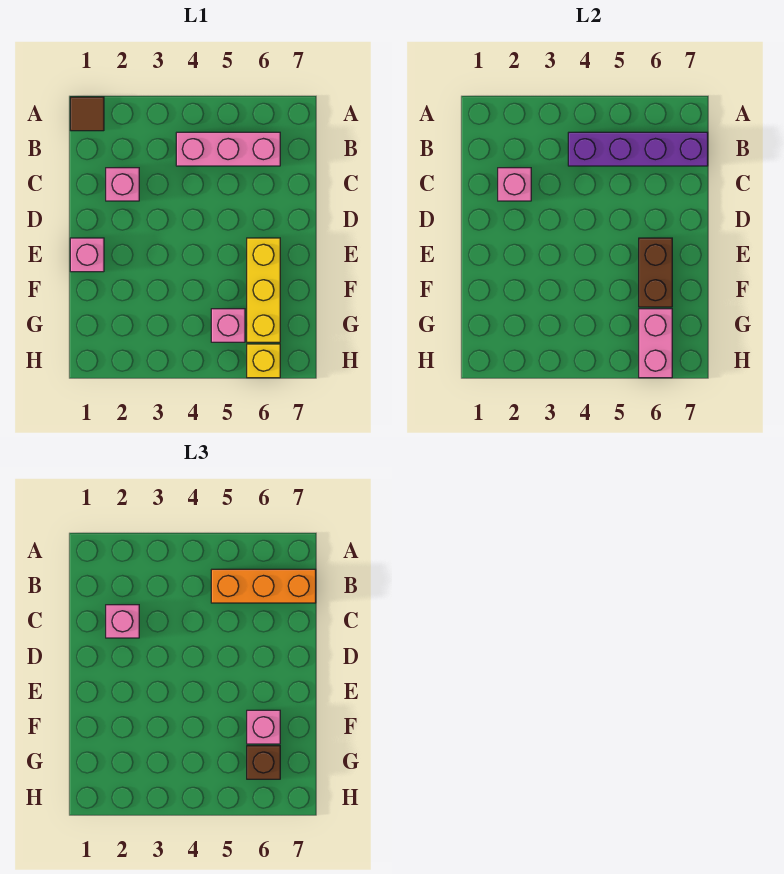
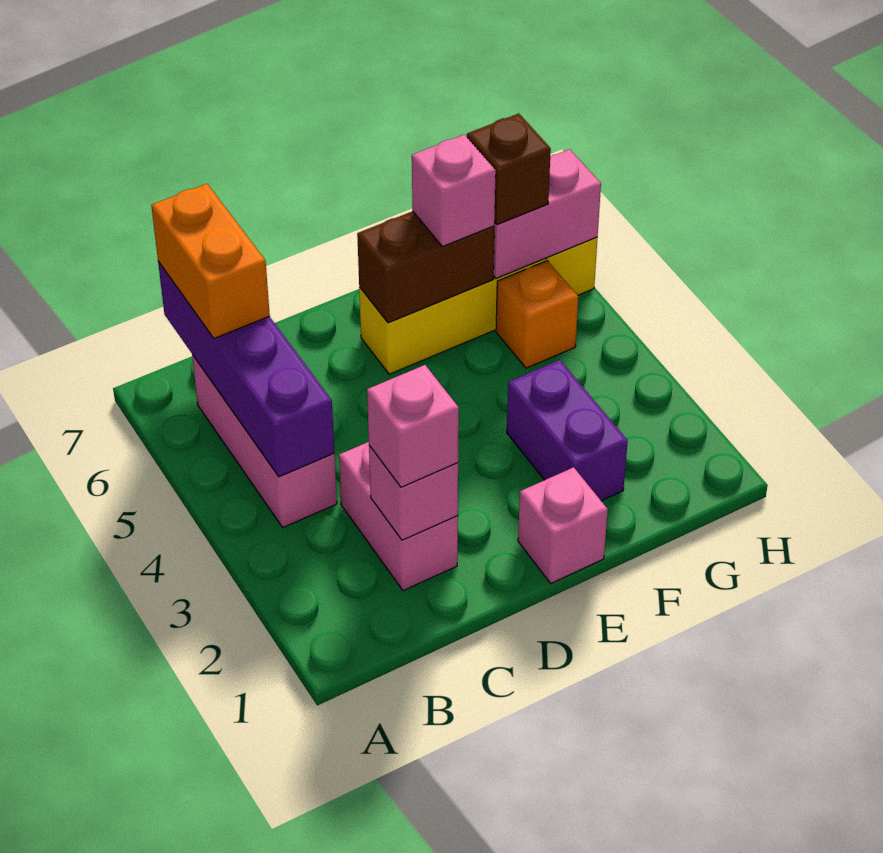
brown 1x1 tile [70,97,104,131] -> none
orange 1x3 brick [211,569,316,603] -> orange 1x2 brick [151,184,270,338]
pink 1x1 brick [106,168,139,201] -> pink 1x2 brick [339,442,458,591]
none -> purple 1x2 brick [507,360,628,501]
pink 1x1 brick [211,309,245,342] -> orange 1x1 brick [496,261,578,368]

